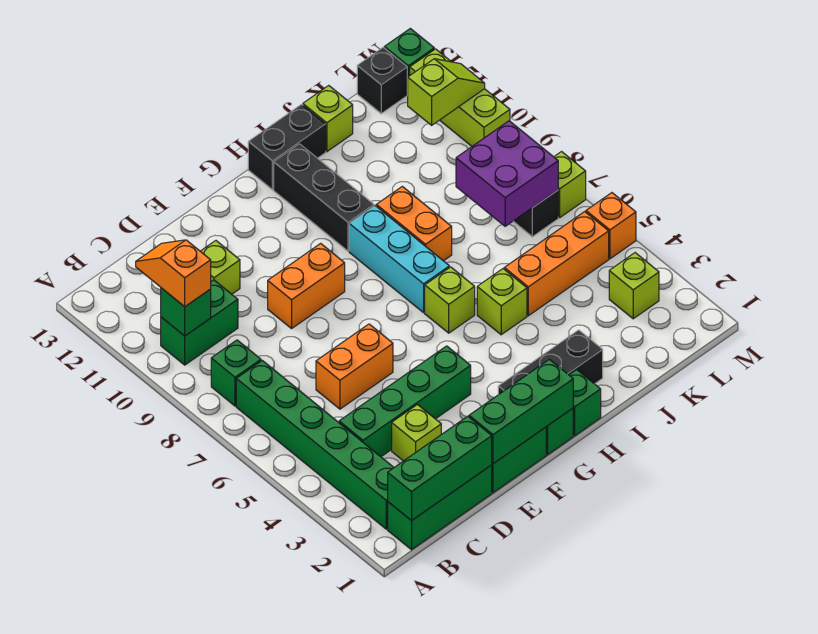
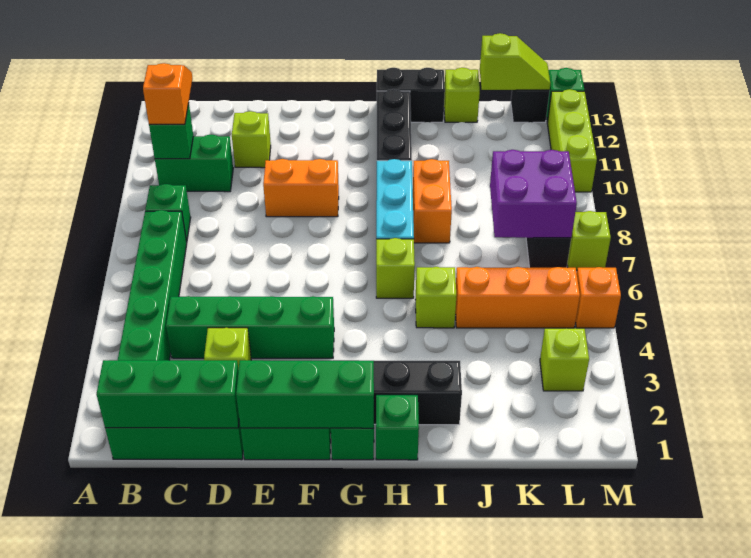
orange 1x2 brick [316,324,393,409] -> none
lime 1x2 slope [408,59,485,125] -> lime 1x2 slope moved to [480,33,550,90]

